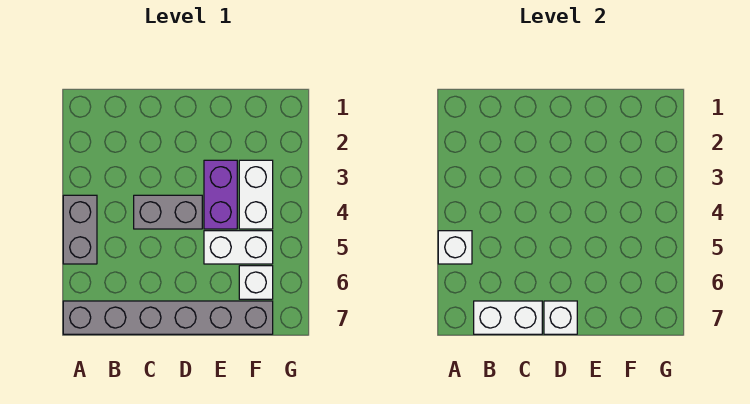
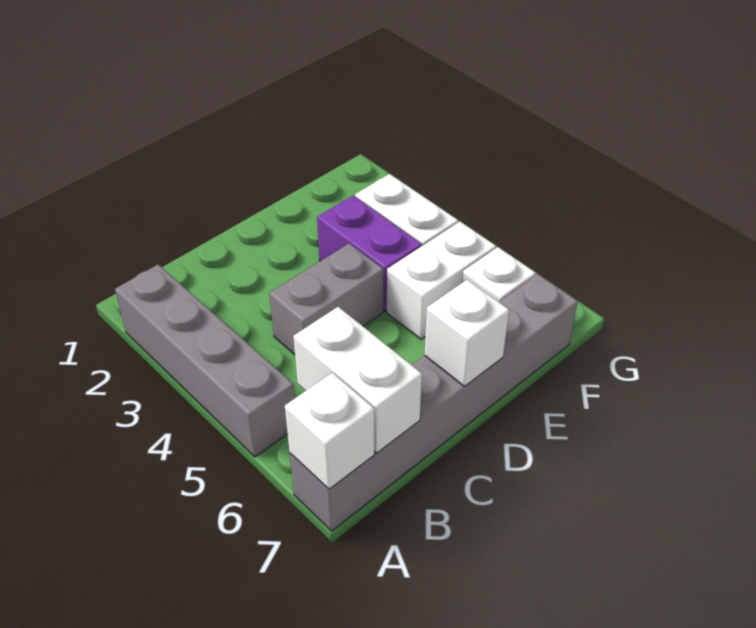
grey 1x2 brick [63,195,97,264] -> grey 1x4 brick [115,265,295,457]
white 1x1 brick [438,231,472,264] -> white 1x1 brick moved to [285,373,374,489]
white 1x2 brick [474,301,542,334] -> white 1x2 brick turned to [293,307,422,453]

